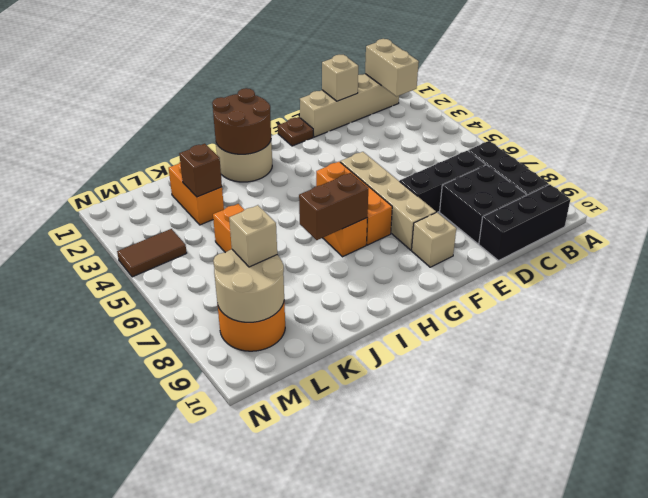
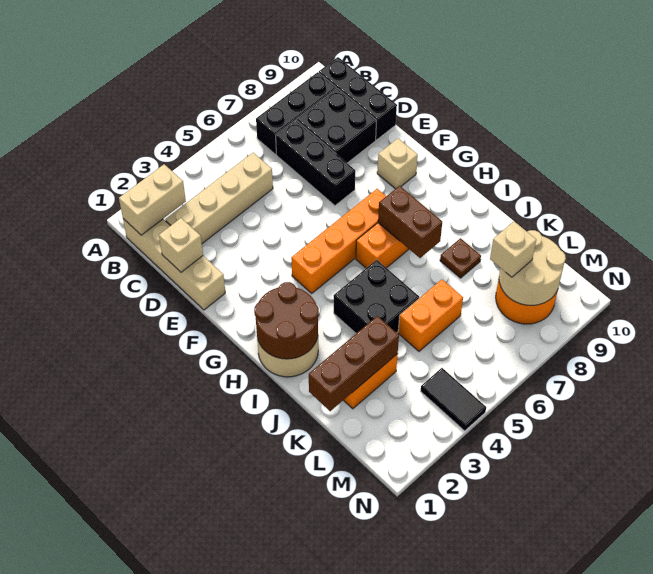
brown 1x1 plate [278,117,313,146] -> brown 1x1 plate moved to [440,238,481,278]
tan 1x4 brick [340,152,436,250] -> tan 1x4 brick moved to [165,153,273,243]
orange 1x3 brick [316,162,392,245] -> orange 1x4 brick [291,189,386,293]
none -> black 2x2 brick [334,260,419,333]
brown 1x1 brick [179,144,222,197] -> brown 1x3 brick [309,316,399,411]
brown 1x2 tile [117,229,187,277] -> black 1x2 tile [421,368,486,431]

